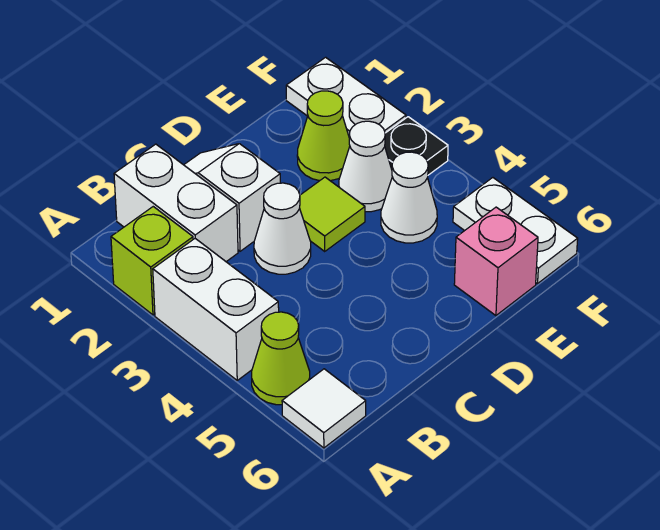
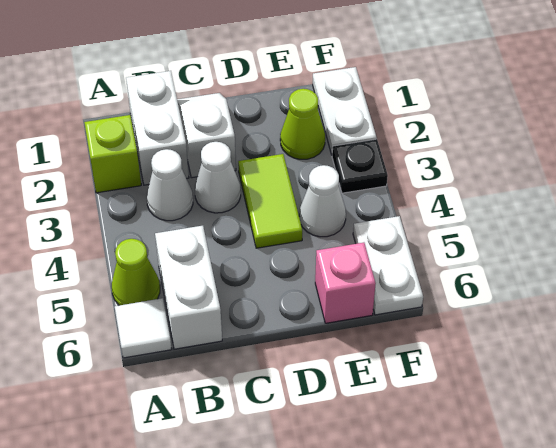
white 1x2 brick [153,239,279,380] -> white 1x2 brick moved to [155,226,222,349]
lime 1x1 tile [300,177,365,251] -> lime 1x2 tile [238,154,302,248]
white 1x1 cone [339,121,392,212] -> white 1x1 cone moved to [147,149,193,221]

